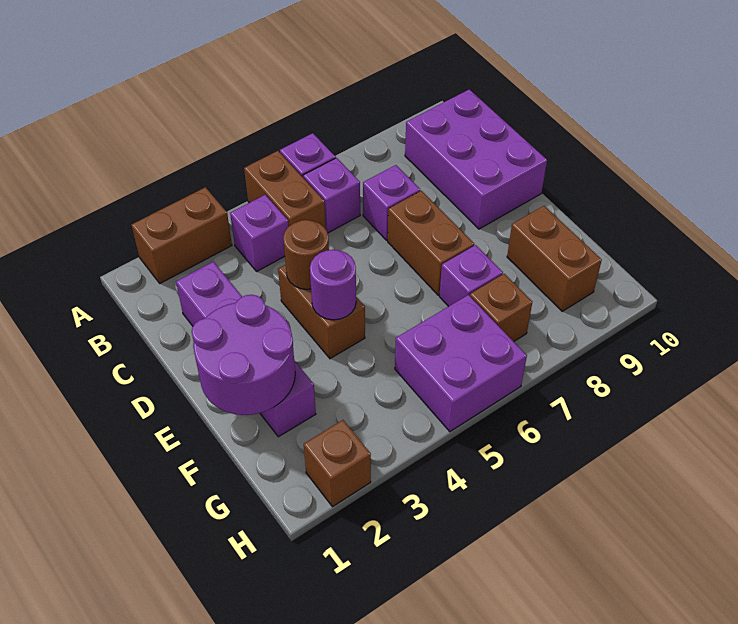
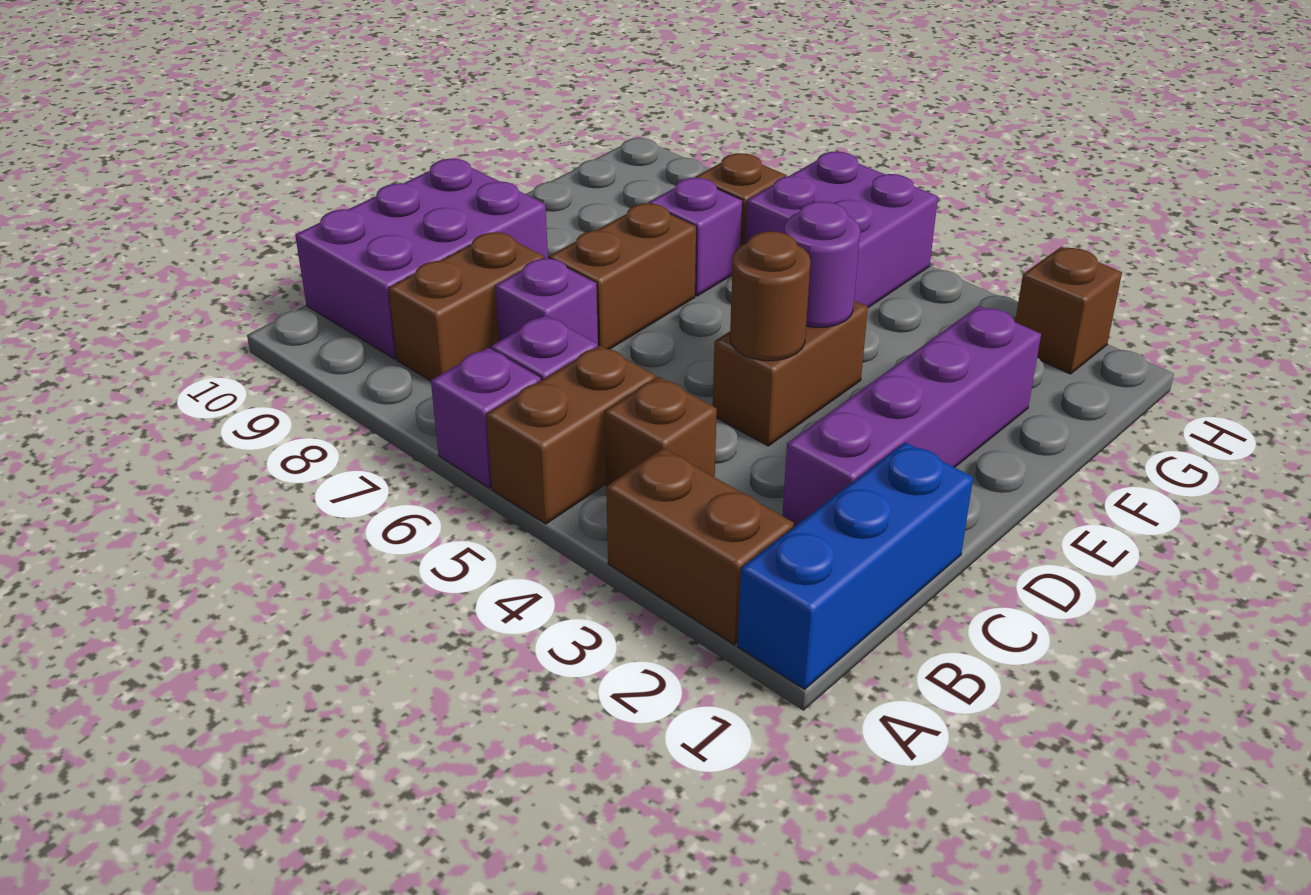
none -> blue 1x3 brick [738,442,973,689]
purple 1x1 brick [230,195,289,272] -> brown 1x1 brick [604,377,717,486]
purple 2x2 round brick [192,295,295,415] -> none
brown 1x2 brick [507,206,602,311] -> brown 1x2 brick moved to [388,232,544,381]

